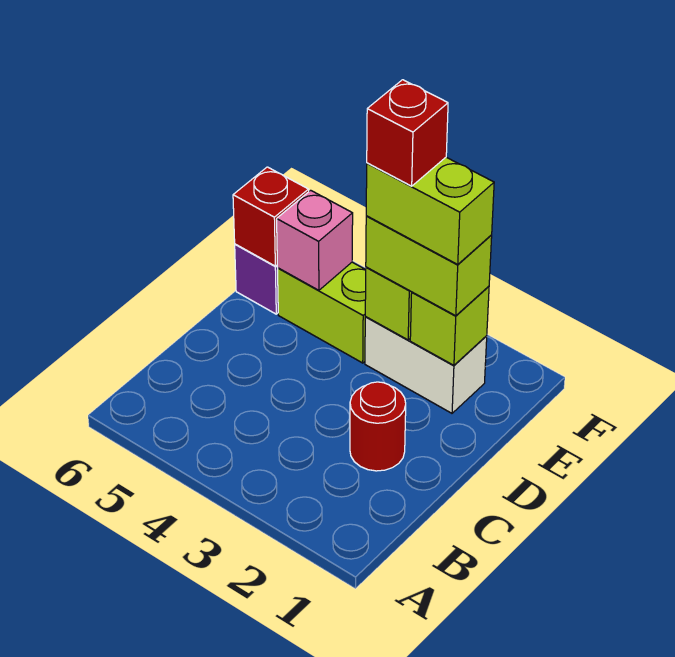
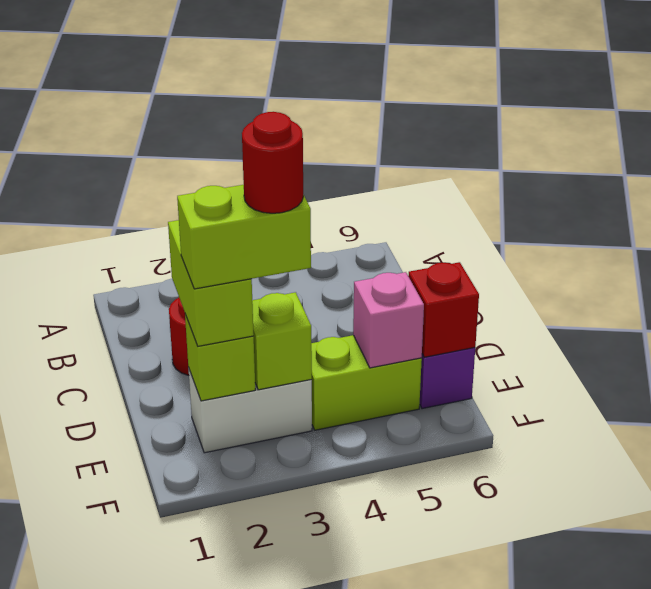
lime 1x2 brick [366,216,492,316] -> lime 1x2 brick turned to [168,220,254,346]
red 1x1 brick [367,80,448,186] -> red 1x1 round brick [242,112,303,213]

